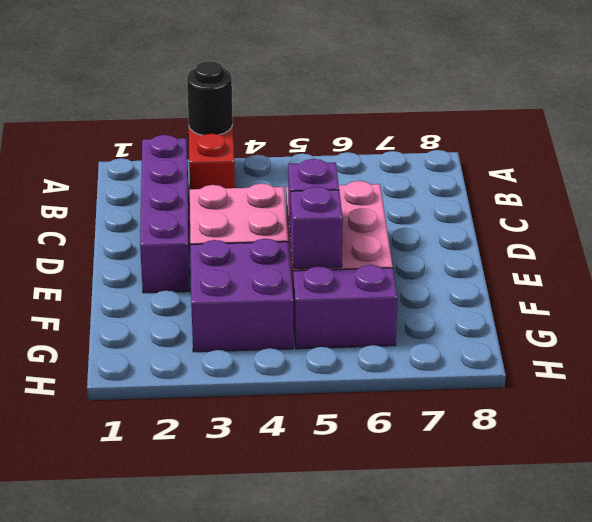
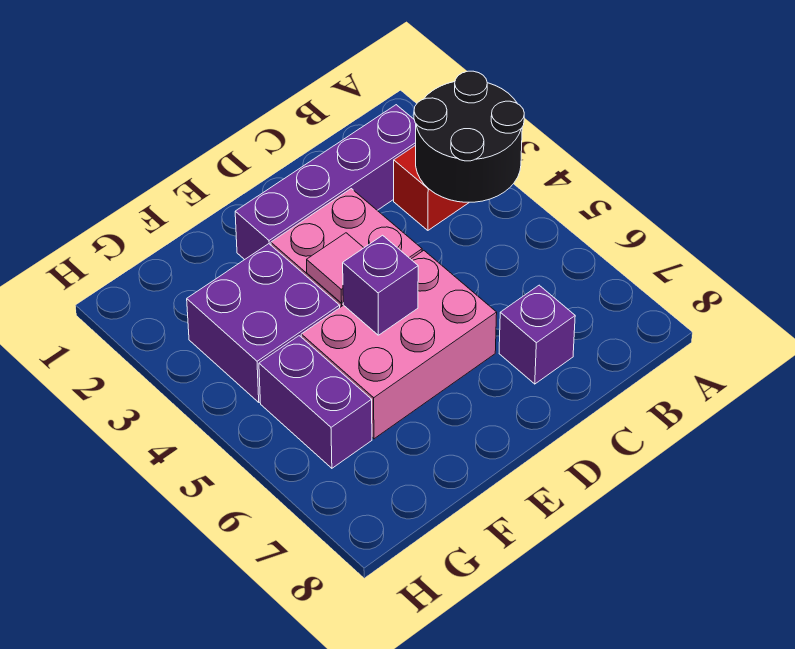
black 1x1 round brick [187,61,233,135] -> black 2x2 round brick [414,71,524,202]
none -> pink 1x1 tile [307,233,364,303]
purple 1x1 brick [291,186,343,269] -> purple 1x1 brick moved to [499,285,575,384]

